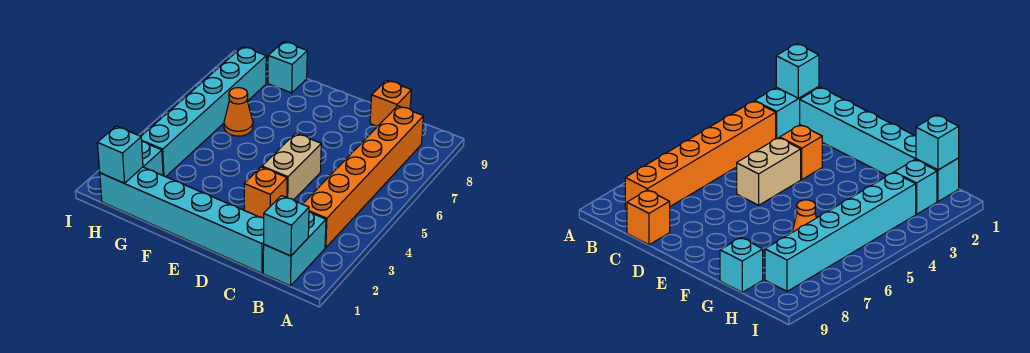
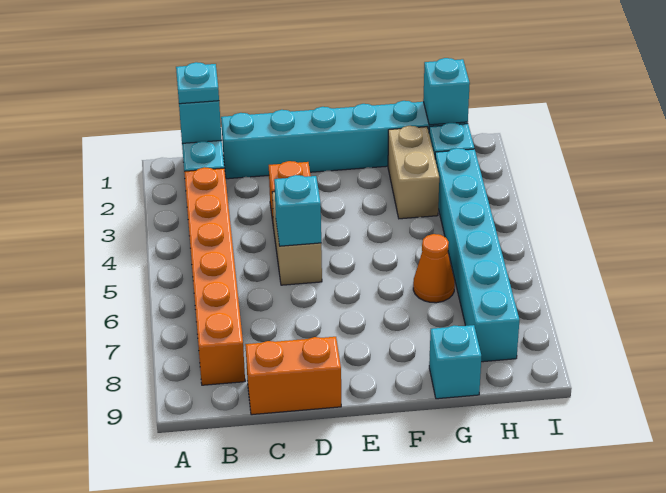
none -> cyan 1x1 plate [176,62,219,104]
orange 1x1 brick [370,80,411,126] -> orange 1x2 brick [245,337,341,415]
none -> cyan 1x1 brick [274,175,321,246]
none -> tan 1x2 brick [388,126,439,219]

